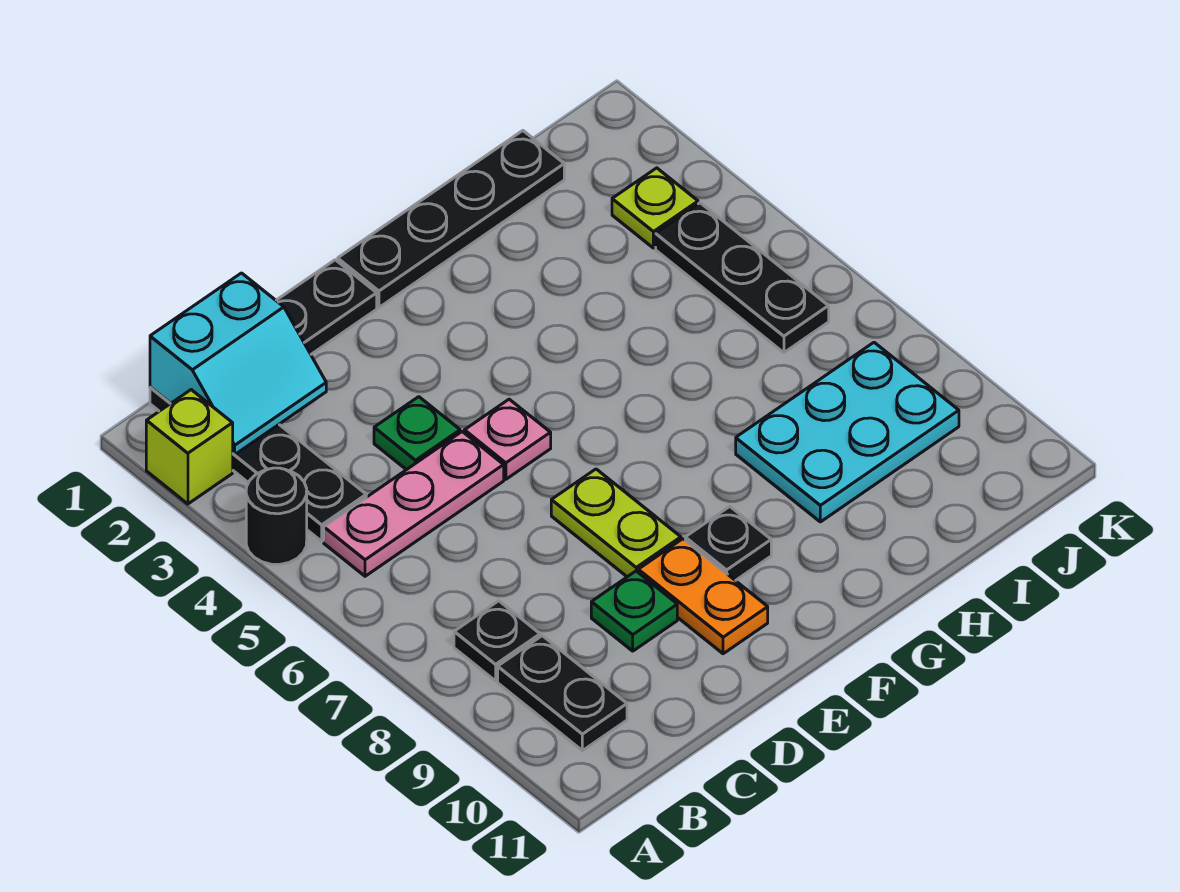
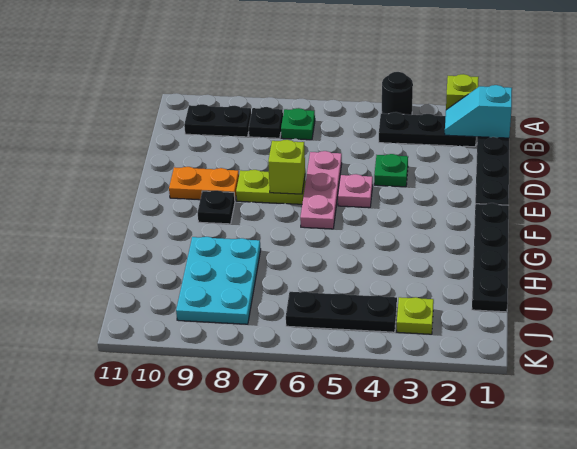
cyan 2x2 slope [150,273,326,455] -> cyan 1x2 slope [445,85,512,138]
pink 1x3 plate [324,432,504,576] -> pink 1x3 plate moved to [300,151,342,229]
green 1x1 plate [591,571,677,651] -> green 1x1 plate moved to [281,108,315,140]
none -> lime 1x1 brick [268,140,305,194]

